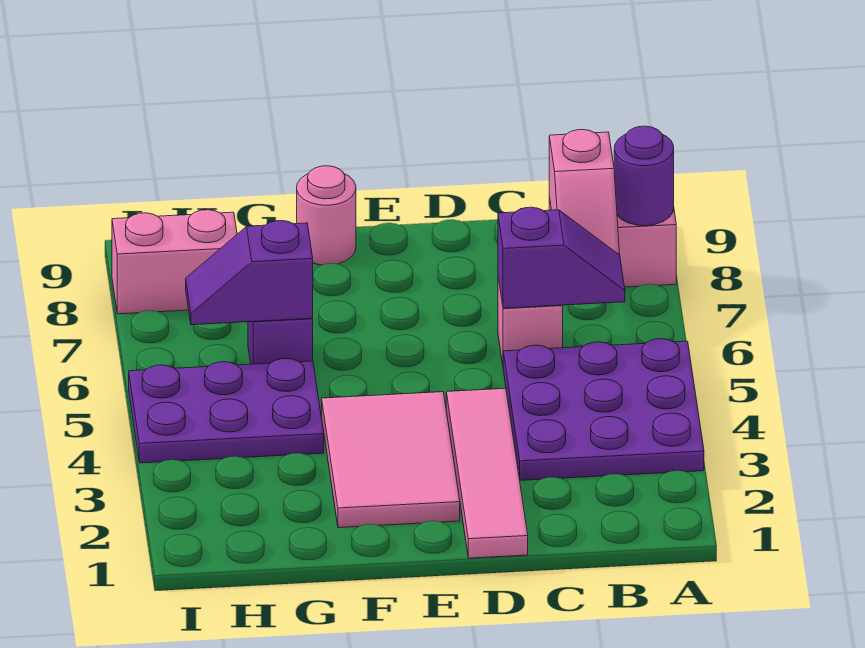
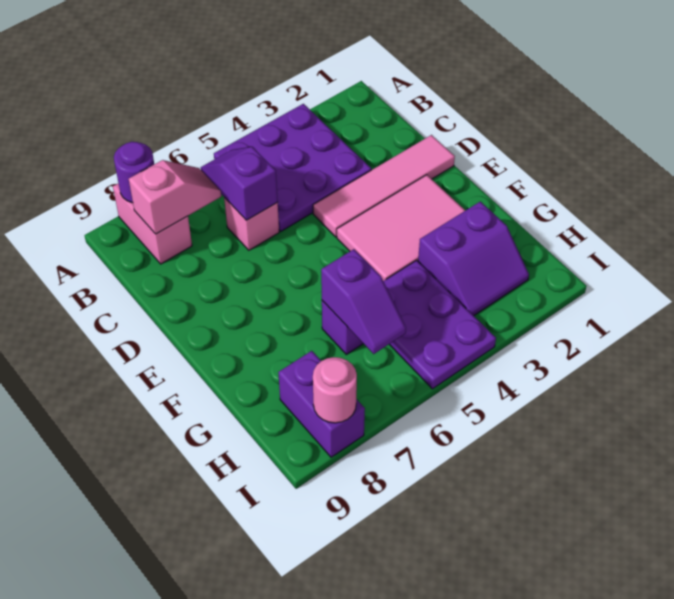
pink 1x1 round brick [297,166,356,265] -> pink 1x1 round brick moved to [313,357,357,423]
none -> purple 2x2 slope [418,202,529,316]
pink 1x2 brick [112,210,237,314] -> purple 1x2 brick [278,351,365,457]

